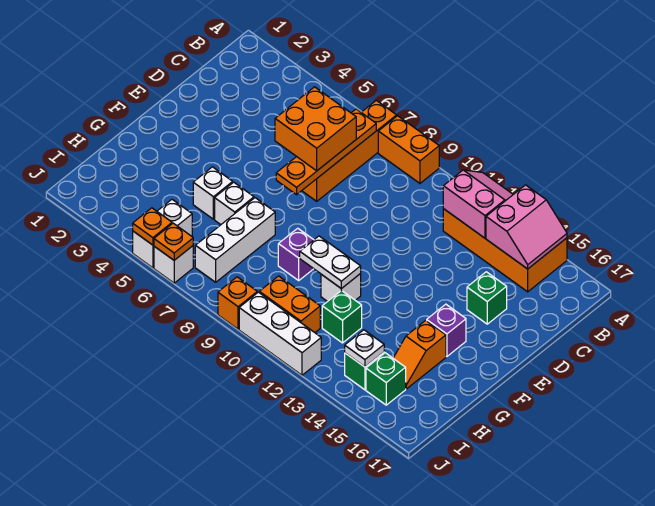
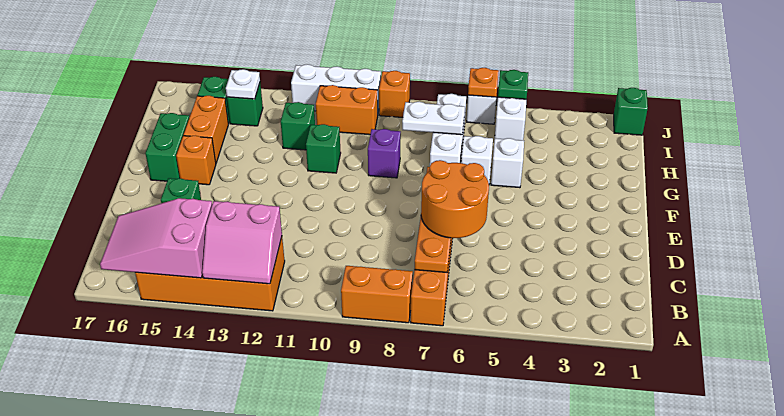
pink 2x2 slope [486,185,567,269] -> pink 2x3 slope [100,198,212,278]
orange 2x2 brick [275,87,356,171] -> orange 2x2 round brick [421,160,489,238]
purple 1x1 brick [427,304,466,357] -> orange 1x1 brick [176,136,216,185]
none -> green 1x2 brick [145,113,189,181]
white 1x2 plate [300,236,361,289] -> white 1x2 plate moved to [402,102,465,135]
white 1x1 brick [321,274,361,302] -> green 1x1 brick [306,124,341,173]
orange 1x2 slope [393,320,446,389] -> orange 1x2 brick [184,96,228,163]
none -> green 1x1 brick [614,88,648,135]
orange 1x1 plate [133,208,172,245] -> green 1x1 plate [498,70,528,99]

